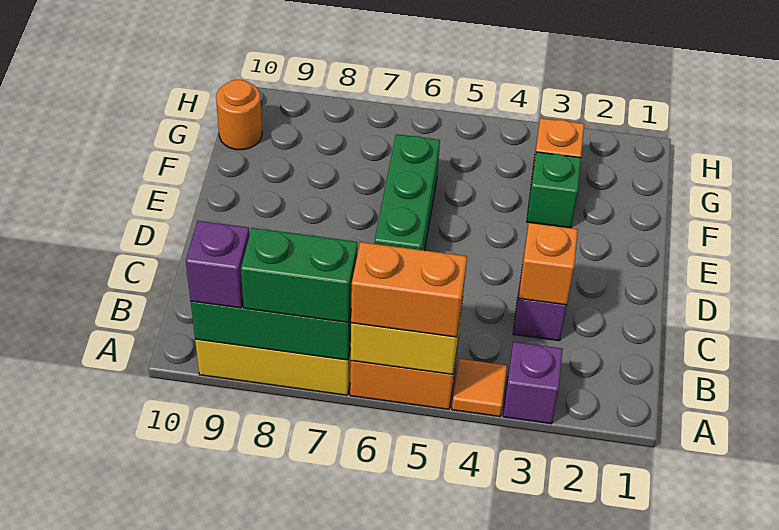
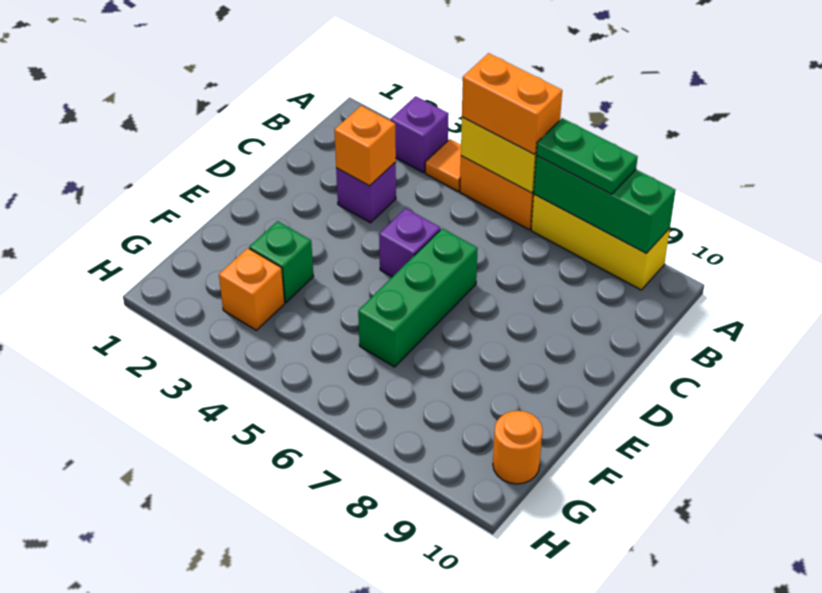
green 1x2 brick [241,228,357,323] -> green 1x2 plate [536,118,638,194]
purple 1x1 brick [186,221,249,308] -> purple 1x1 brick moved to [379,208,440,277]

